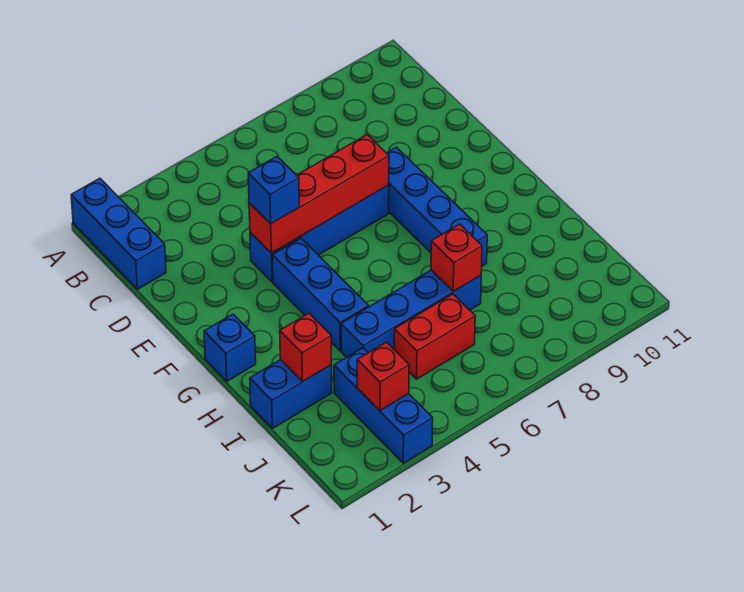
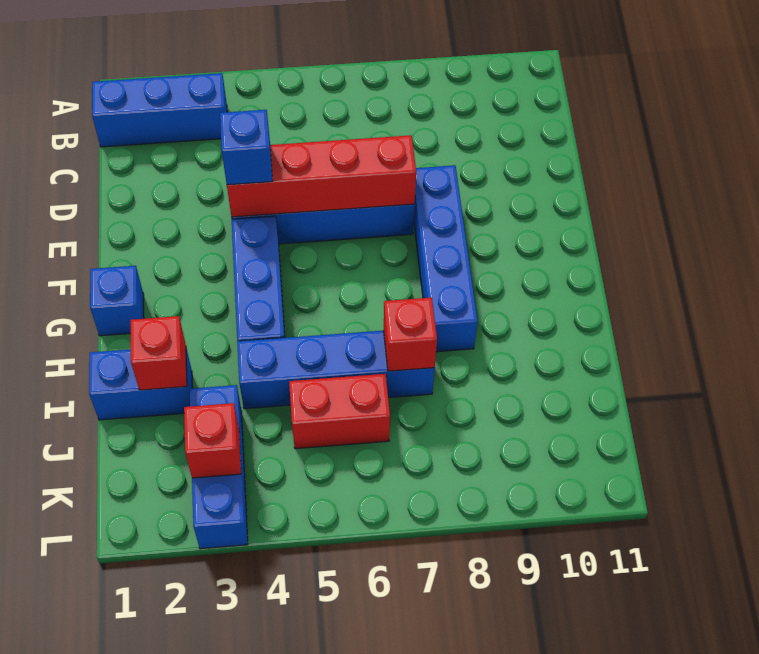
blue 1x3 brick [71,178,166,289] -> blue 1x3 brick turned to [92,73,227,147]

